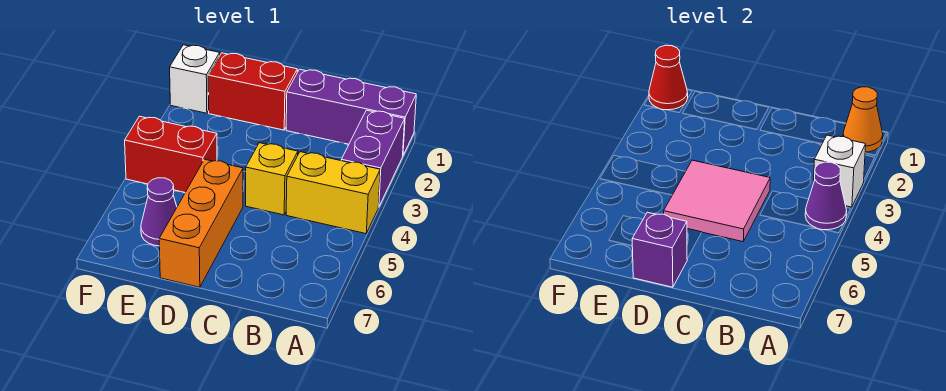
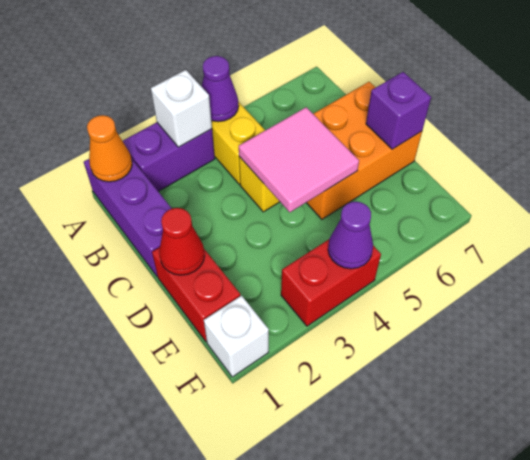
orange 1x3 brick [159,159,243,287] -> orange 2x3 brick [306,82,422,219]
red 1x2 brick [125,116,217,192] -> red 1x2 brick turned to [281,240,381,326]
purple 1x1 cone [141,178,177,246] -> purple 1x1 cone moved to [328,202,373,269]
red 1x1 cone [649,45,688,110] -> red 1x1 cone moved to [159,208,205,275]

